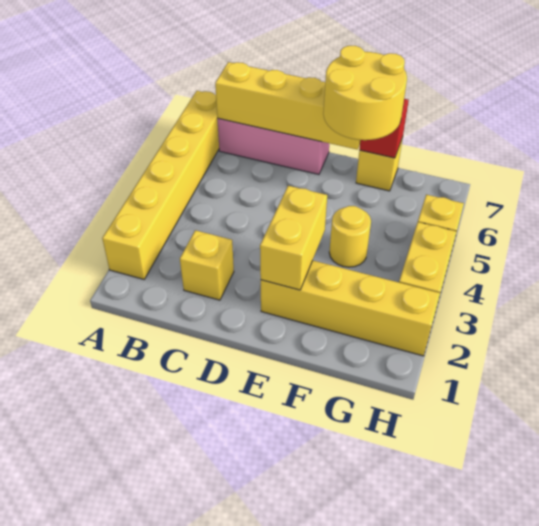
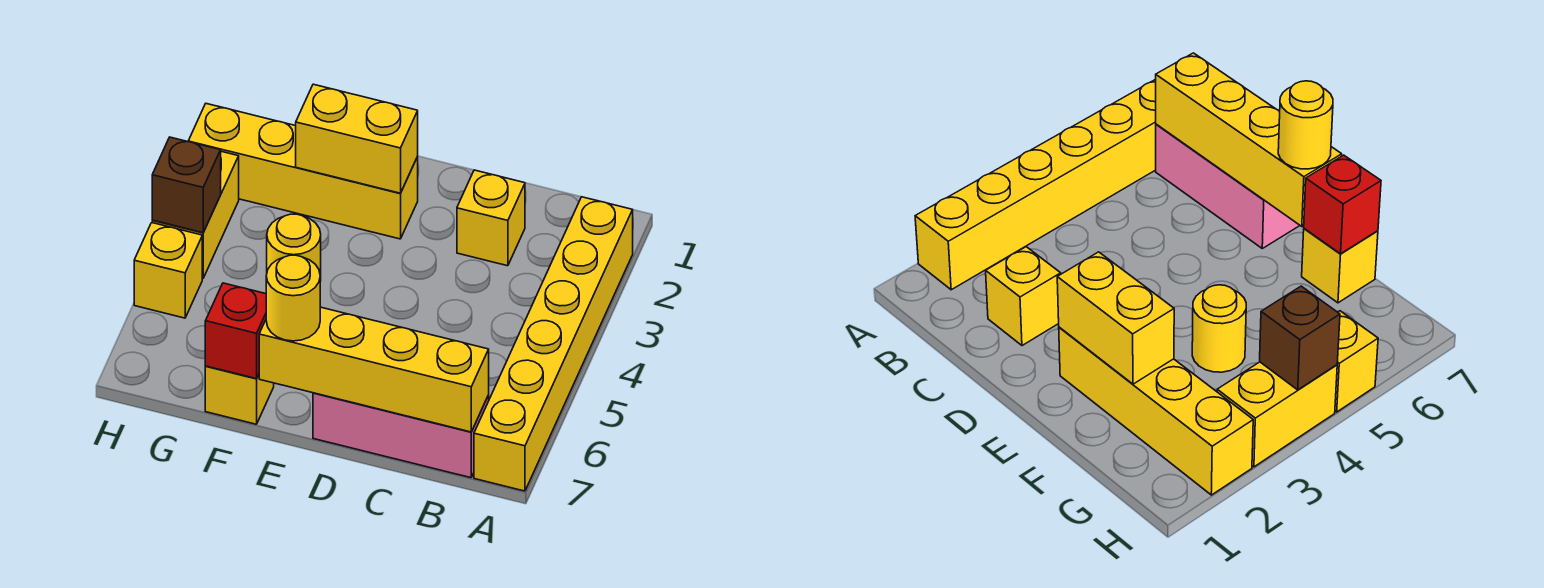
yellow 1x2 brick [260,186,327,290] -> yellow 1x2 brick turned to [296,84,418,193]
yellow 2x2 round brick [323,46,407,140] -> yellow 1x1 round brick [266,255,320,341]
none -> brown 1x1 brick [152,137,221,233]

